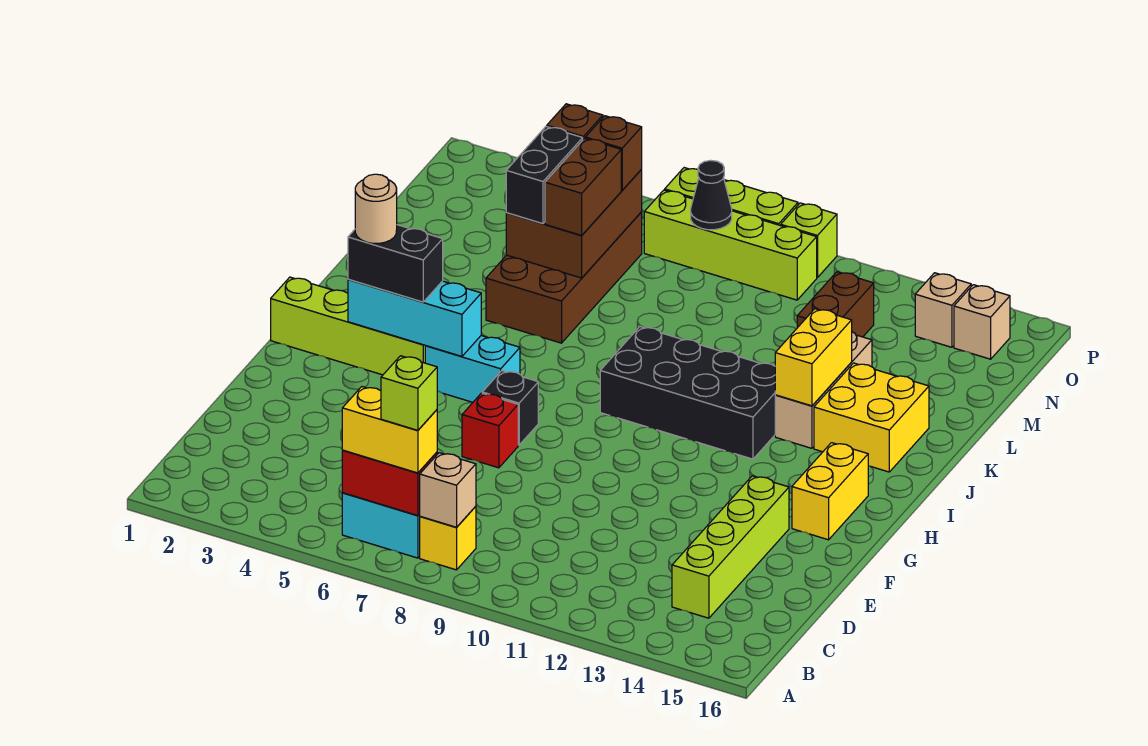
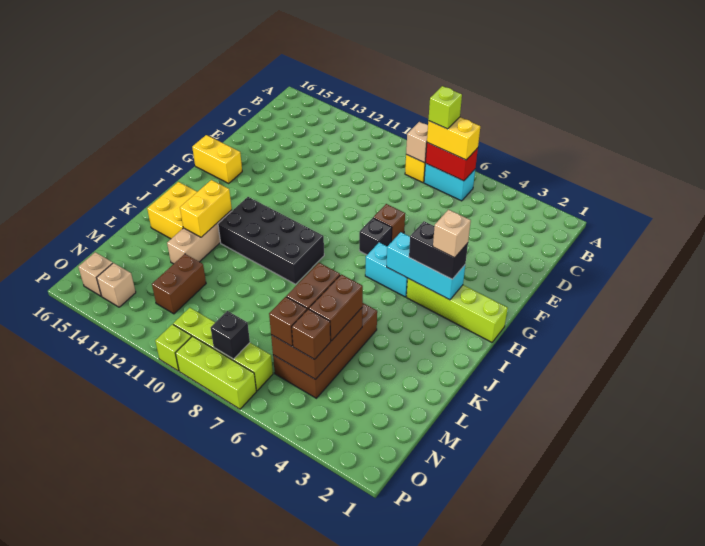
lime 1x4 brick [672,476,789,618] -> none
red 1x1 brick [462,393,518,468] -> brown 1x1 brick [373,204,405,242]
yellow 1x2 brick [792,443,868,540] -> yellow 1x2 brick turned to [192,135,242,183]
tan 1x1 round brick [355,174,397,243] -> tan 1x1 brick [433,210,471,258]
black 1x2 brick [506,126,583,224] -> brown 1x2 brick [309,274,363,341]
black 1x1 cone [691,160,732,230] -> black 1x1 brick [211,311,250,359]

